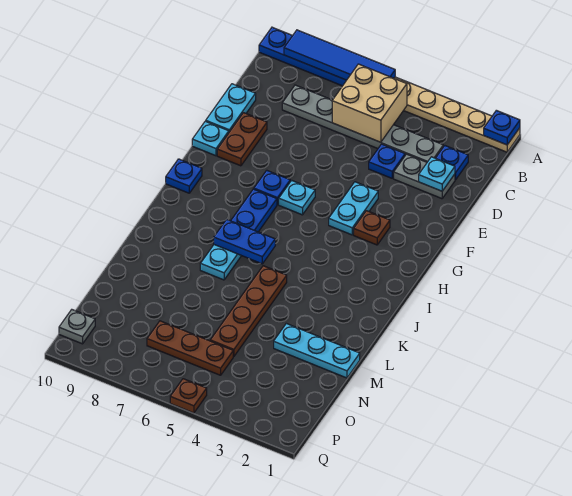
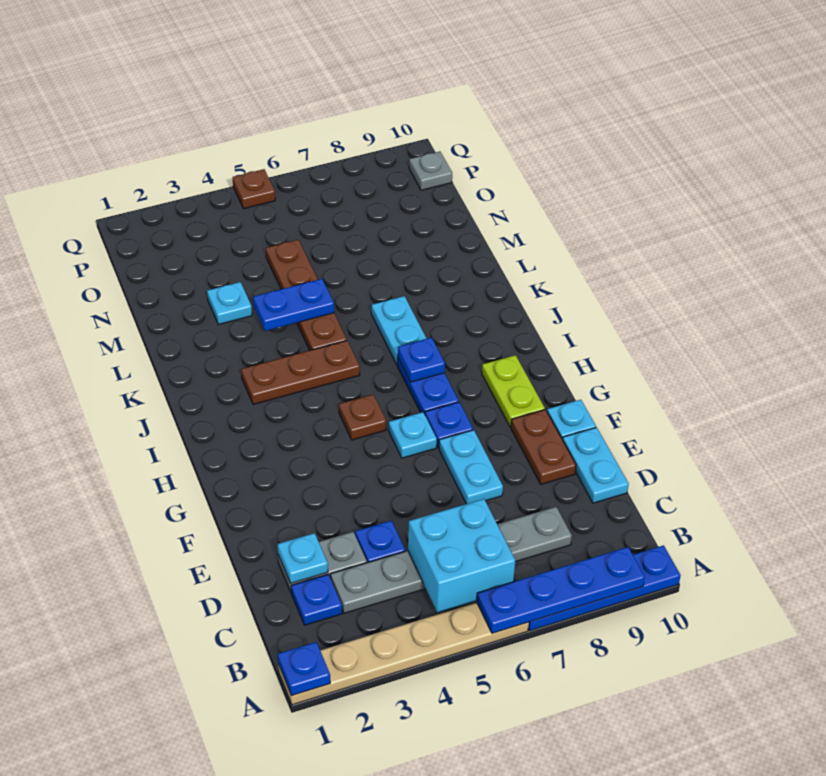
blue 1x4 tile [284,30,395,80] -> blue 1x4 plate [477,547,645,633]
tan 2x2 brick [332,64,407,142] -> cyan 2x2 brick [408,499,515,612]
cyan 1x2 plate [329,182,378,235] -> cyan 1x2 plate moved to [439,430,503,504]
brown 1x1 plate [354,211,390,245] -> brown 1x1 plate moved to [339,395,386,440]
none -> lime 1x2 plate [482,355,545,427]
blue 1x1 plate [166,159,202,193] -> blue 1x1 plate moved to [398,338,445,382]
blue 1x2 plate [214,219,275,264] -> blue 1x2 plate moved to [253,279,334,331]
cyan 1x3 plate [274,323,360,378] -> cyan 1x1 plate [207,282,252,325]
brown 1x3 plate [147,321,233,375] -> brown 1x3 plate moved to [241,341,360,405]

